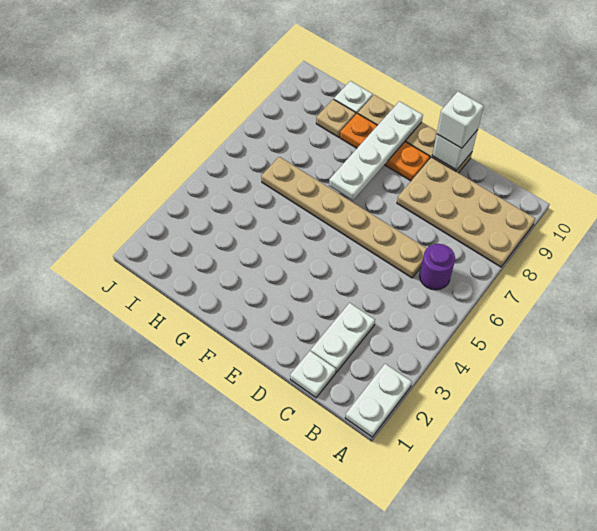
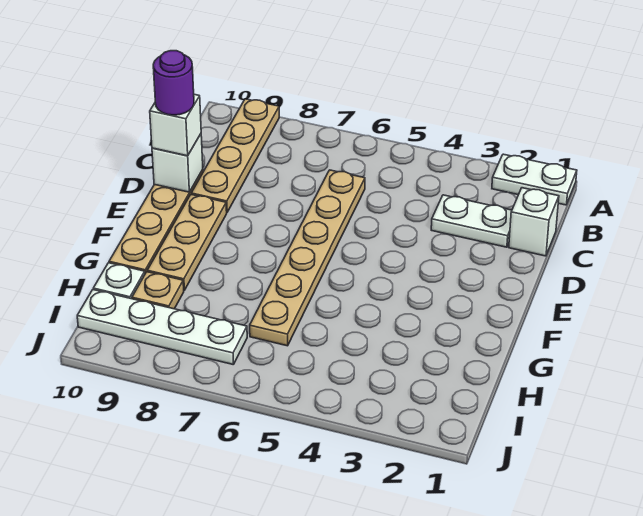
tan 2x4 plate [397,157,535,267] -> tan 1x4 plate [191,99,279,212]
purple 1x1 round brick [420,244,455,290] -> purple 1x1 round brick moved to [153,51,194,115]
white 1x1 plate [290,351,336,397] -> white 1x1 brick [509,188,559,256]
orange 1x3 plate [340,113,430,181] -> tan 1x3 plate [147,195,227,290]
white 1x4 plate [329,101,423,200] -> white 1x4 plate moved to [77,290,247,365]

